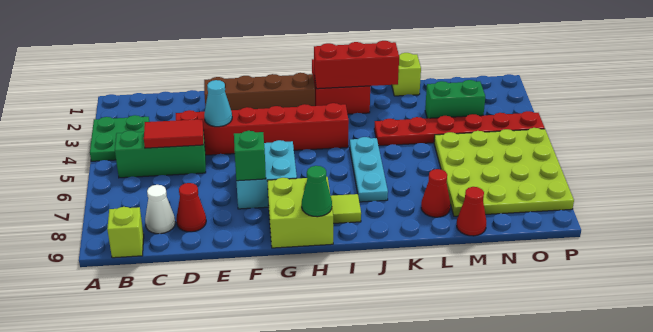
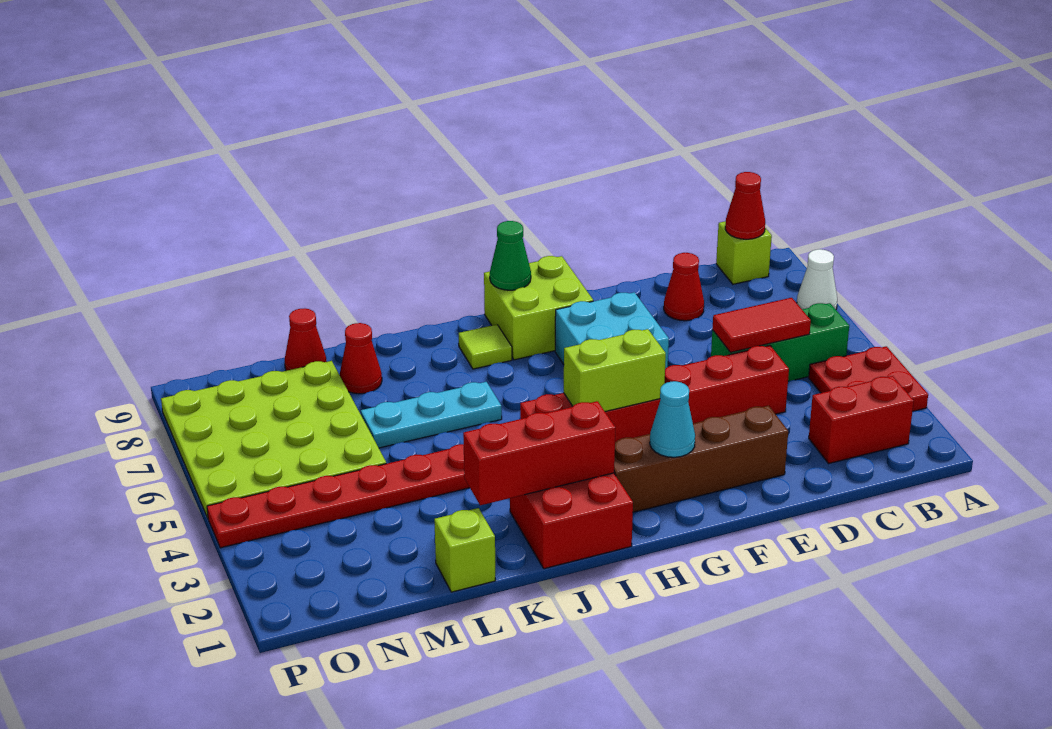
green 2x2 plate [90,115,149,161] -> red 2x2 plate [809,346,928,411]
none -> red 1x2 brick [809,376,914,464]
none -> red 1x1 cone [725,172,765,239]
white 1x1 cone [145,185,175,234] -> white 1x1 cone moved to [797,249,837,309]
cyan 1x1 cone [204,80,232,127] -> cyan 1x1 cone moved to [650,381,695,457]
green 1x1 brick [234,131,266,181] -> none
none -> lime 1x2 brick [564,329,666,411]
cyan 1x3 plate [350,137,388,202] -> cyan 1x3 plate turned to [361,382,502,448]
green 1x2 brick [425,80,485,118] -> none

